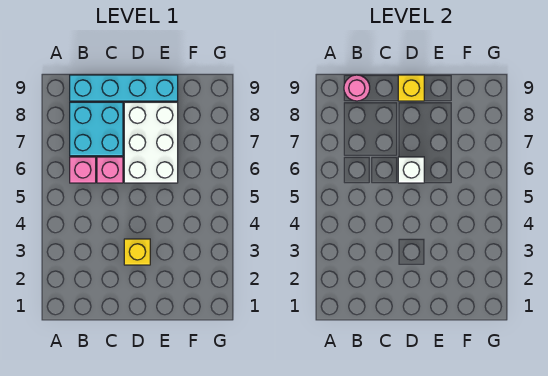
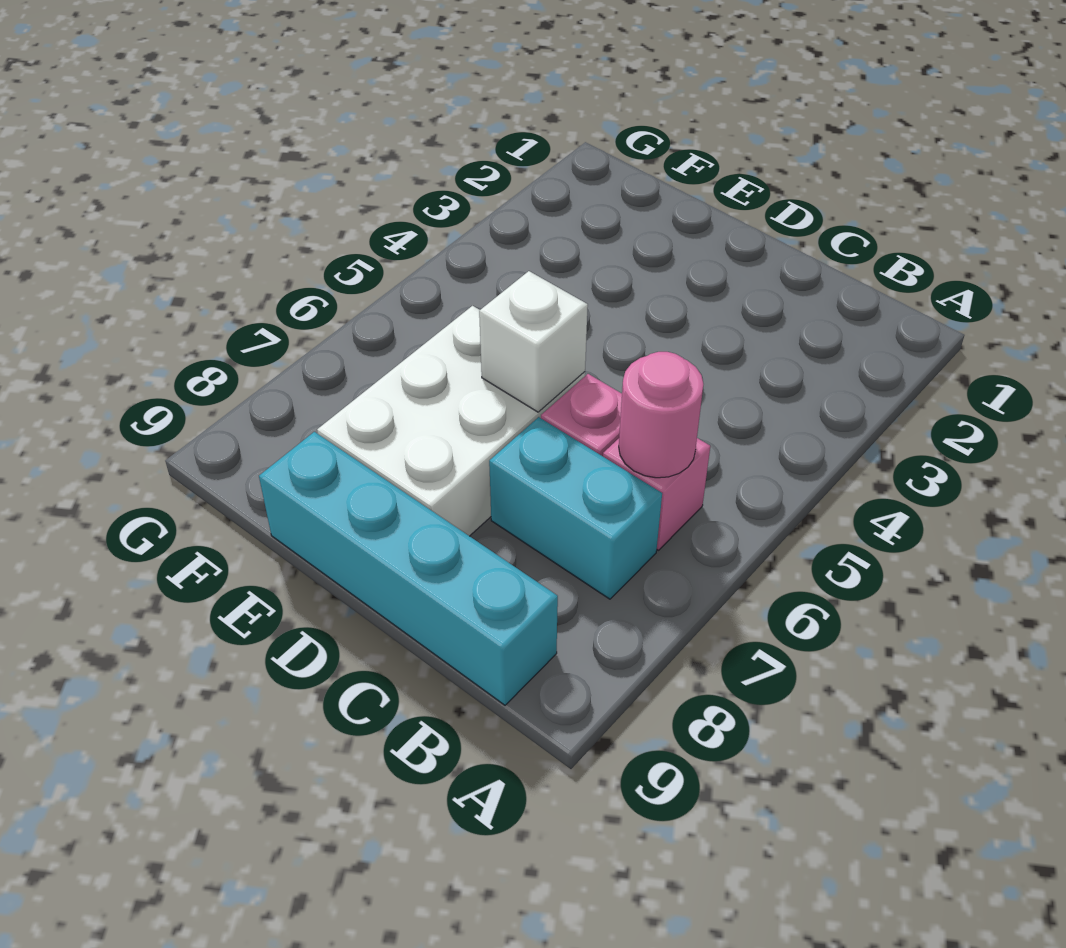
cyan 2x2 brick [70,102,123,156] -> cyan 1x2 brick [489,417,662,599]
pink 1x1 round brick [344,75,370,101] -> pink 1x1 round brick moved to [619,352,703,478]
yellow 1x1 brick [124,239,150,265] -> none
yellow 1x1 brick [398,75,424,101] -> none

